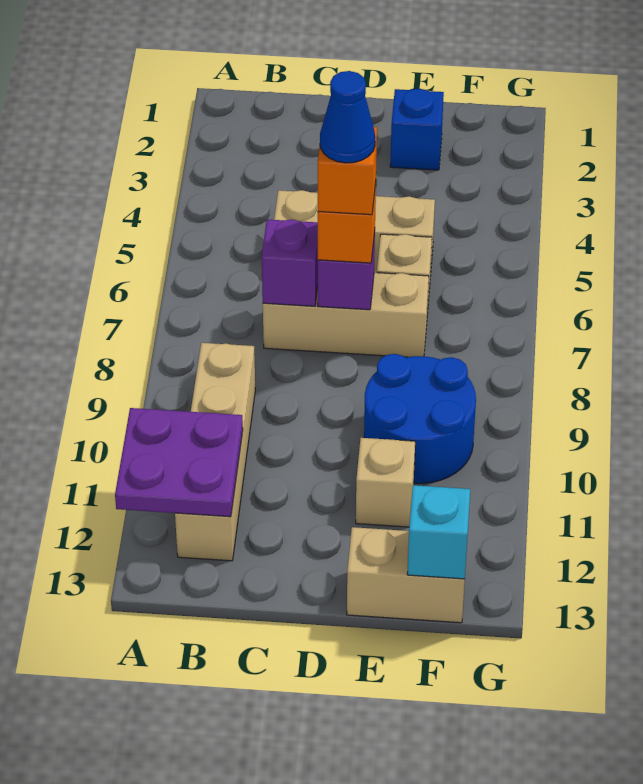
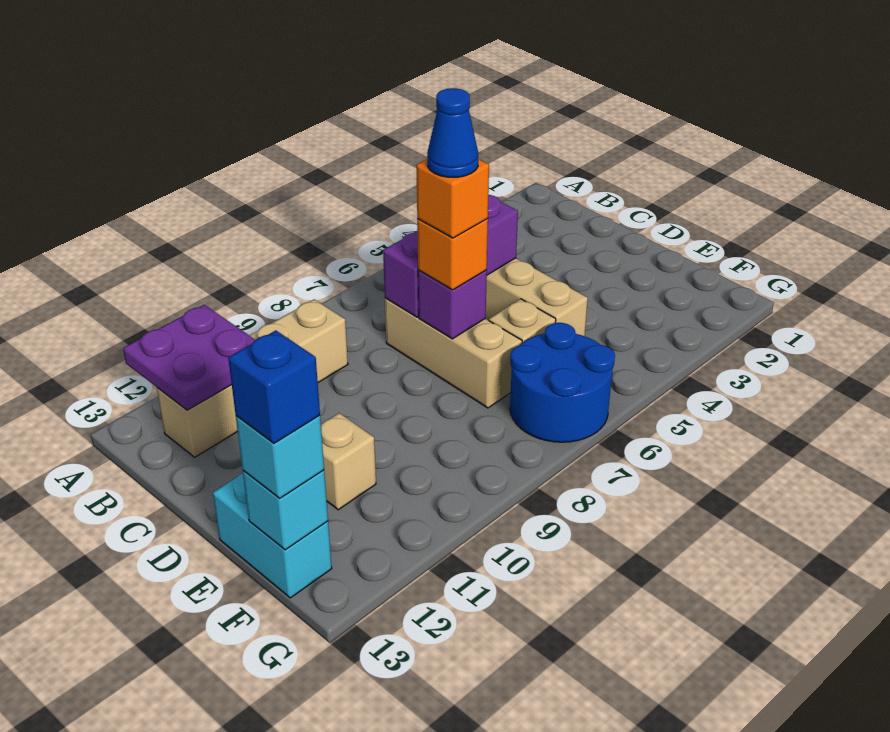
purple 1x1 brick [262,219,318,306] -> purple 1x3 brick [383,195,518,317]
blue 1x1 brick [390,89,444,170] -> blue 1x1 brick moved to [228,330,320,443]
blue 2x2 round brick [364,354,476,483] -> blue 2x2 round brick moved to [510,323,615,442]
tan 1x2 brick [347,527,465,623] -> cyan 1x2 brick [213,474,332,598]
none -> cyan 1x1 brick [236,415,324,498]

